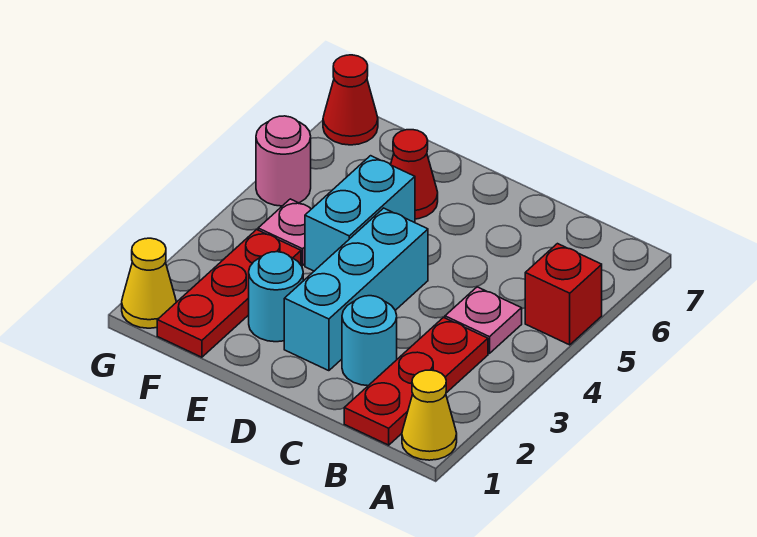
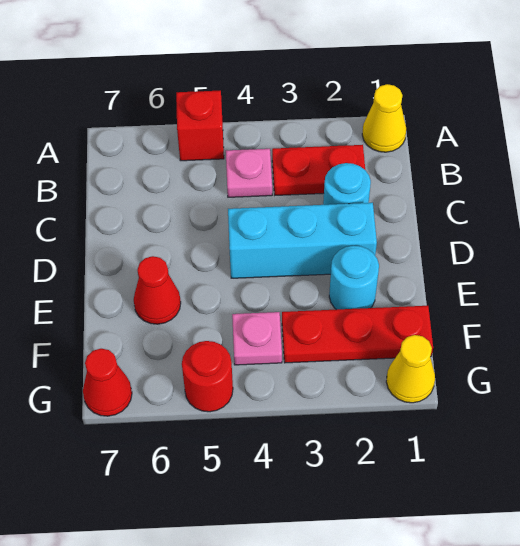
red 1x3 plate [344,318,488,445] -> red 1x2 plate [272,145,365,195]
cyan 1x2 brick [305,156,415,271] -> none
pink 1x1 round brick [256,116,311,206] -> red 1x1 round brick [182,341,233,412]

